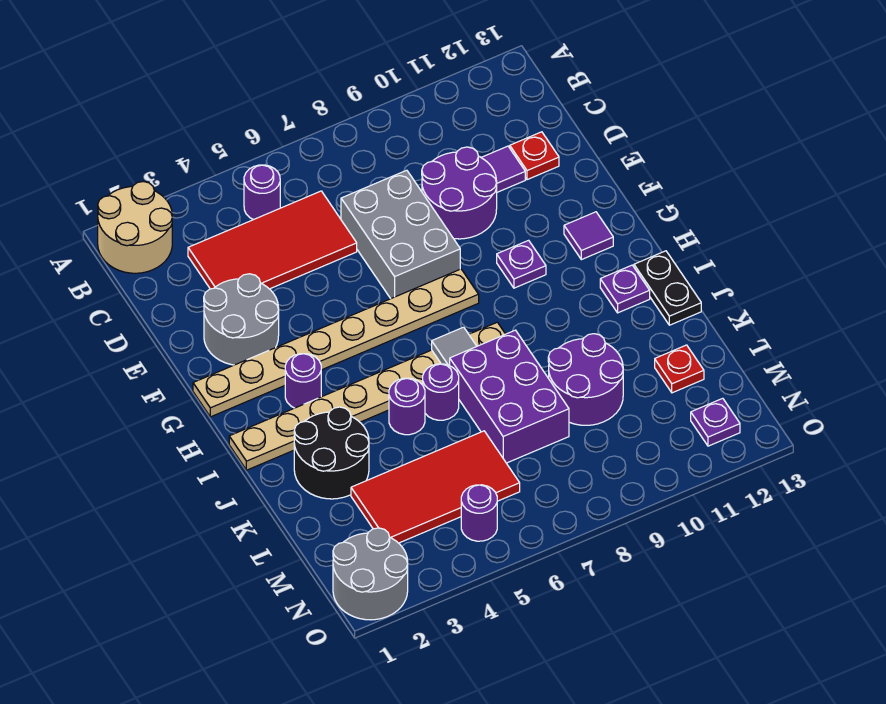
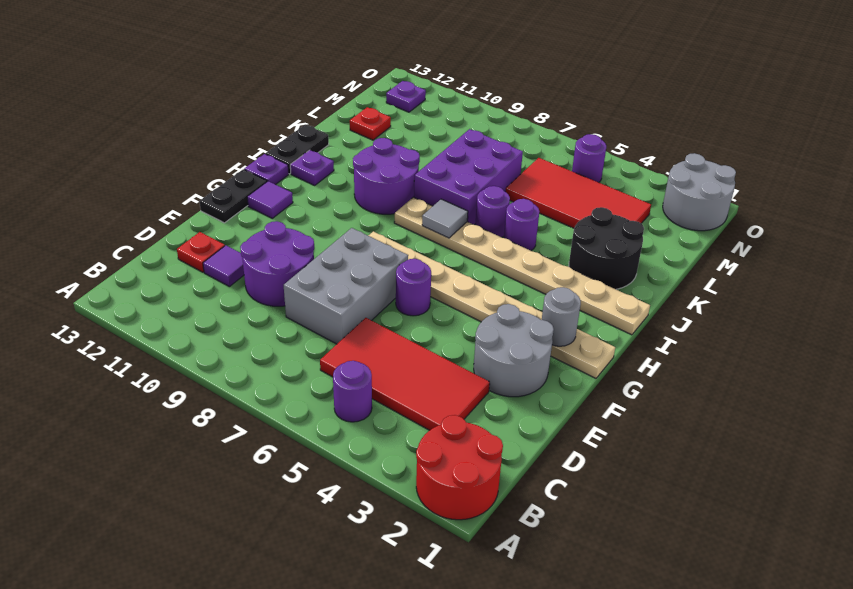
tan 2x2 round brick [98,182,172,273] -> red 2x2 round brick [416,415,503,520]
none -> black 1x2 plate [199,169,267,223]
none -> grey 1x1 round brick [542,287,581,346]
purple 1x1 plate [497,240,546,288] -> purple 1x1 plate moved to [244,154,289,185]
purple 1x1 round brick [285,354,321,408] -> purple 1x1 round brick moved to [396,259,431,316]
purple 2x2 round brick [548,334,623,425] -> purple 2x2 round brick moved to [353,138,420,214]

